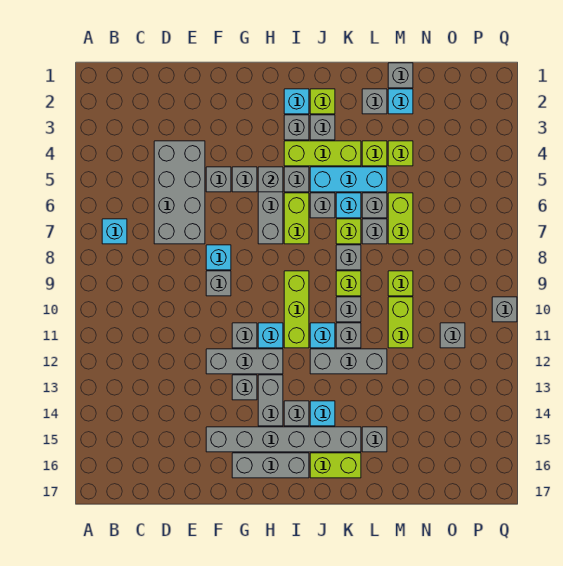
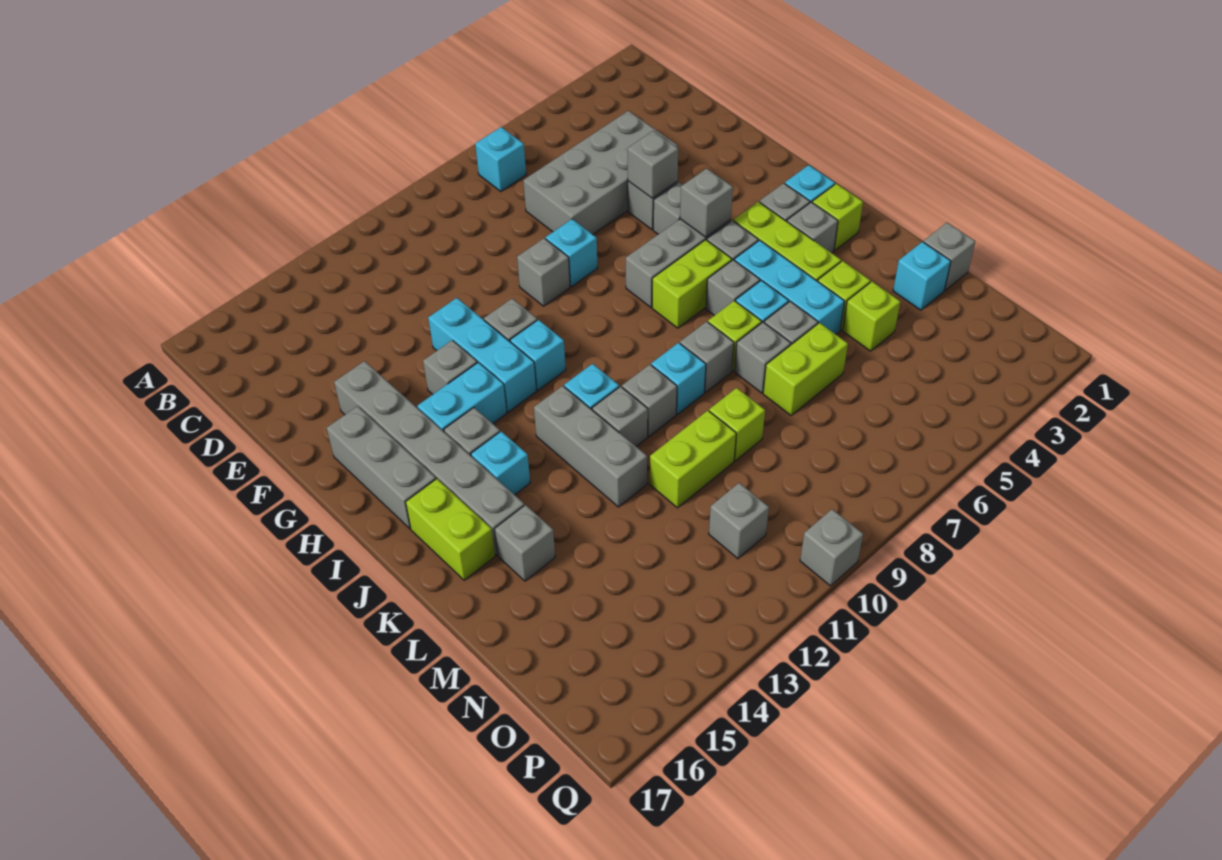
grey 1x3 brick [206,349,283,374] -> cyan 1x3 brick [428,298,536,412]
grey 1x2 brick [258,375,283,426] -> cyan 1x2 brick [417,362,507,431]
lime 1x3 brick [284,271,309,348] -> none
lime 1x1 brick [336,271,361,296] -> cyan 1x1 brick [651,343,706,414]
grey 1x1 brick [362,89,387,114] -> grey 1x1 brick moved to [627,131,678,198]

